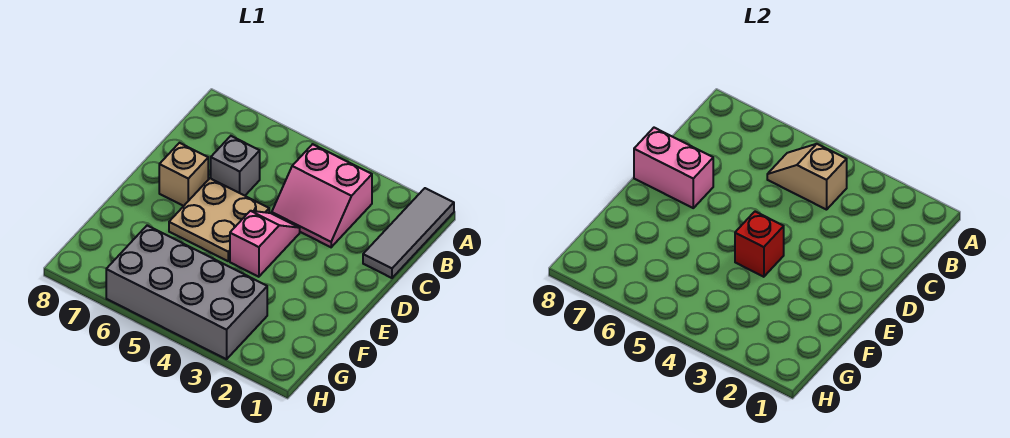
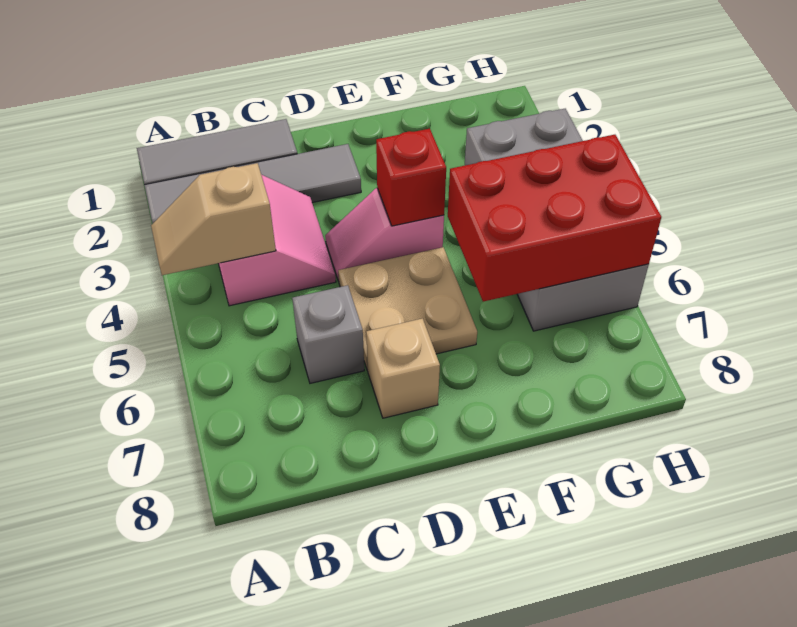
none -> grey 1x4 tile [144,144,361,223]
tan 1x2 slope [767,144,847,210] -> tan 1x2 slope turned to [151,163,276,275]
pink 1x2 brick [634,128,713,208] -> none
none -> red 2x3 brick [448,135,661,302]

